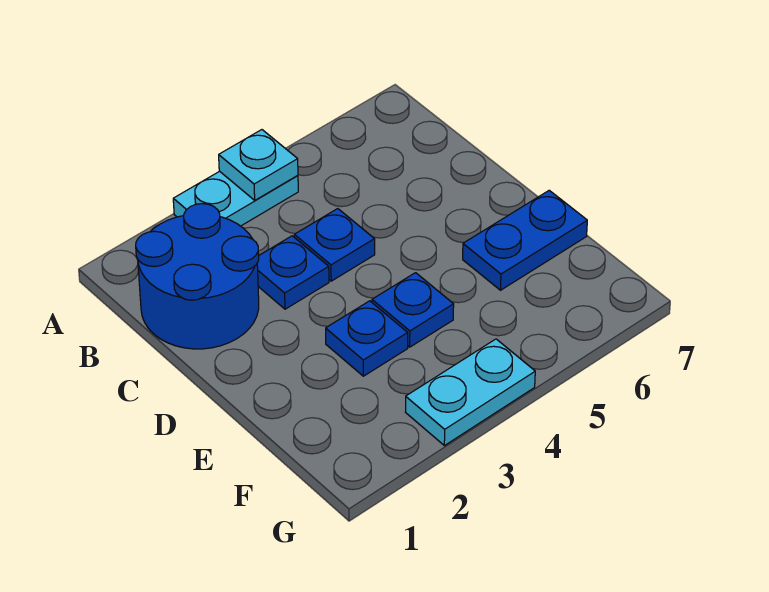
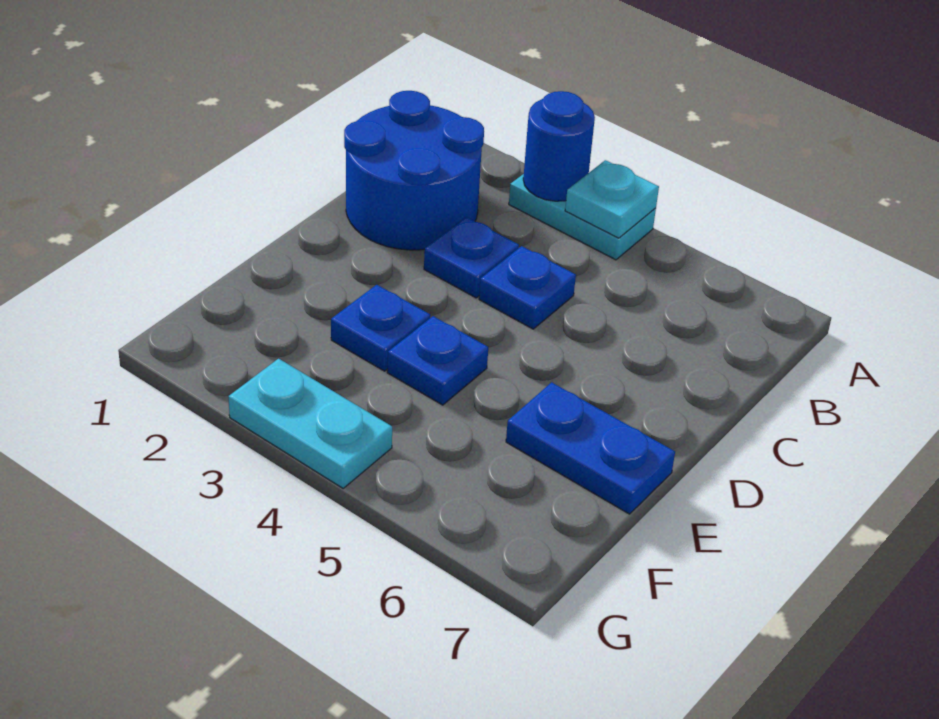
none -> blue 1x1 round brick [523,91,595,201]

